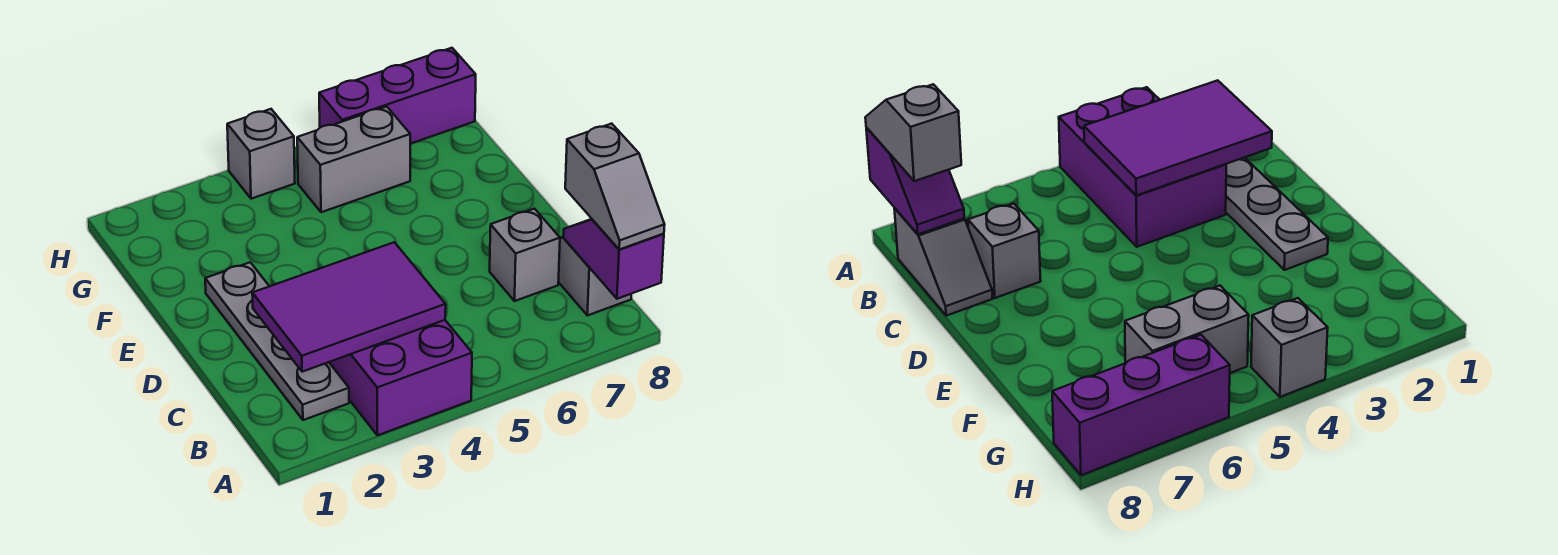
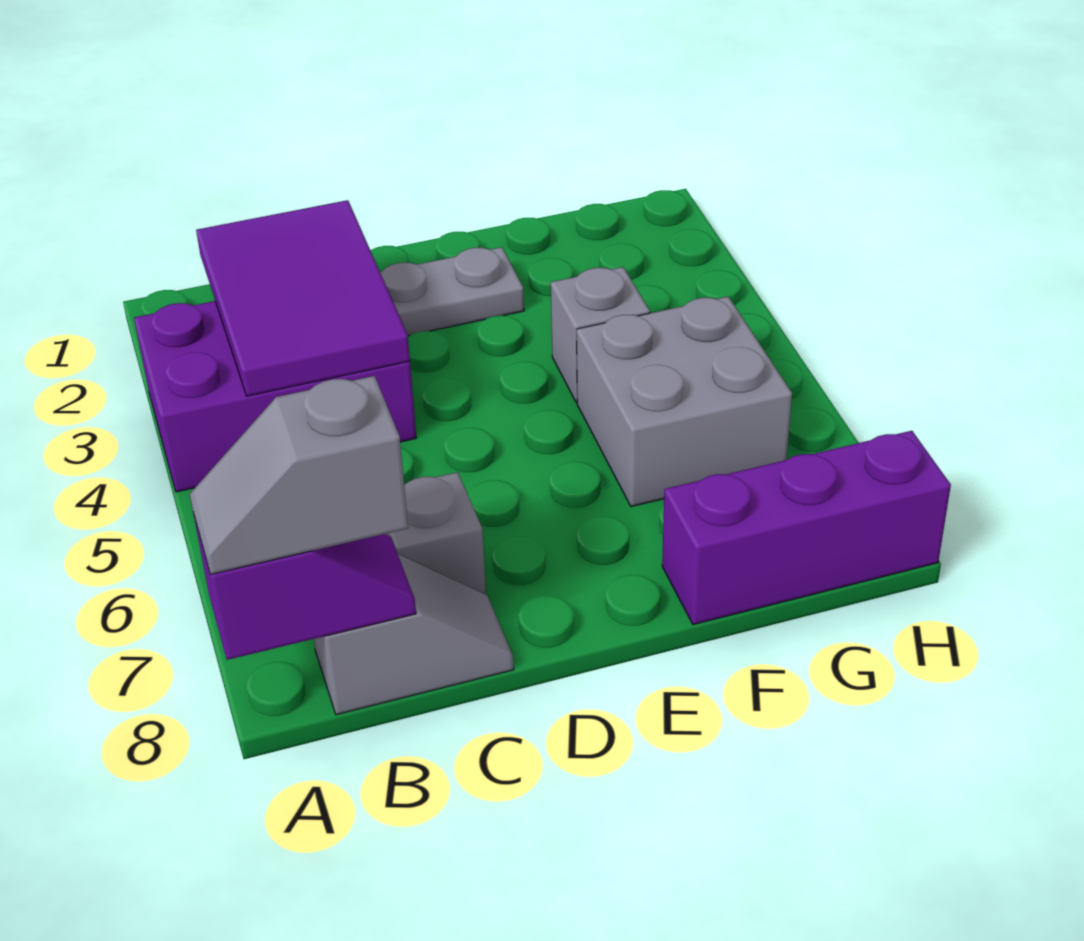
grey 1x2 brick [297,107,410,212] -> grey 2x2 brick [577,297,792,507]
grey 1x1 brick [227,109,295,199] -> grey 1x1 brick moved to [551,267,650,403]
purple 1x3 brick [319,48,476,144] -> purple 1x3 brick turned to [662,431,951,625]

